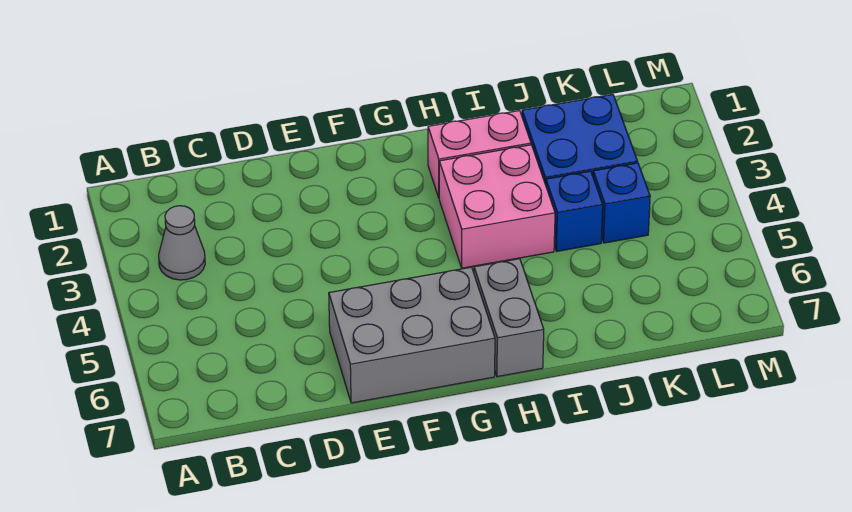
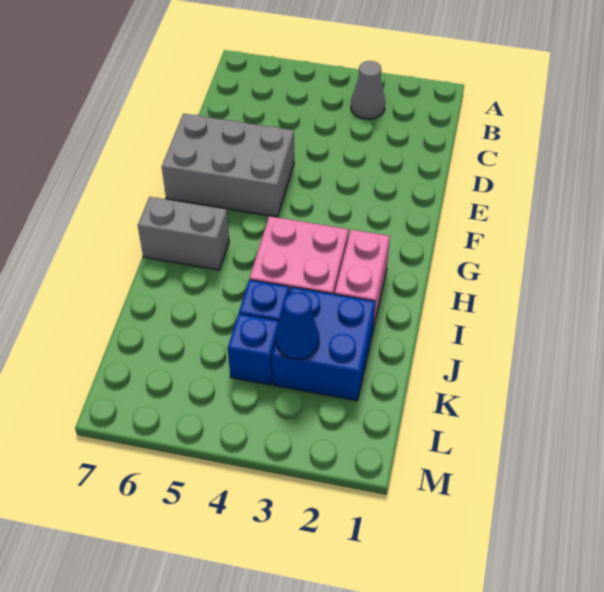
grey 2x3 brick [329,267,495,403] -> grey 2x3 brick turned to [162,114,294,217]
none -> blue 1x1 cone [276,292,319,359]

